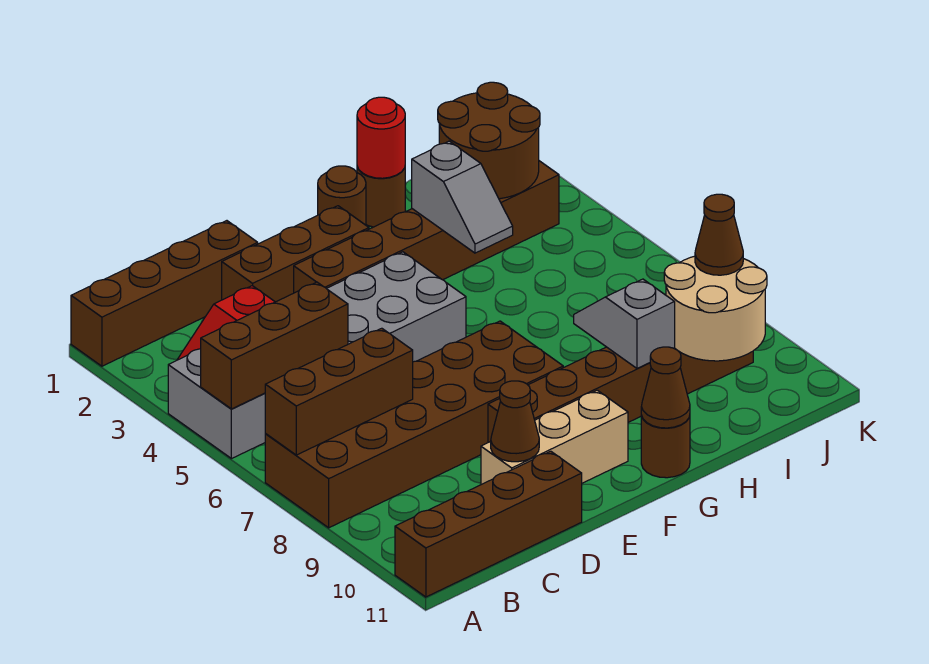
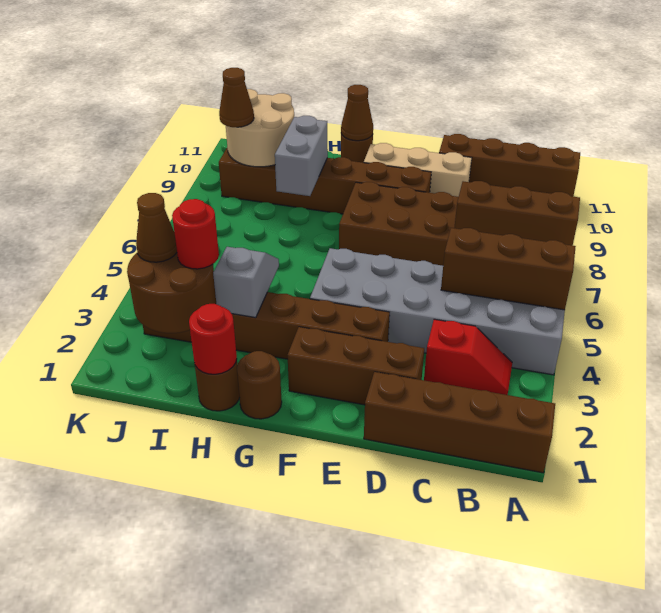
brown 1x1 cone [491,381,539,462] -> brown 1x1 cone moved to [136,193,177,262]
grey 1x2 slope [574,279,675,368] -> grey 1x2 brick [275,116,328,196]
none -> red 1x1 round brick [172,199,219,269]

